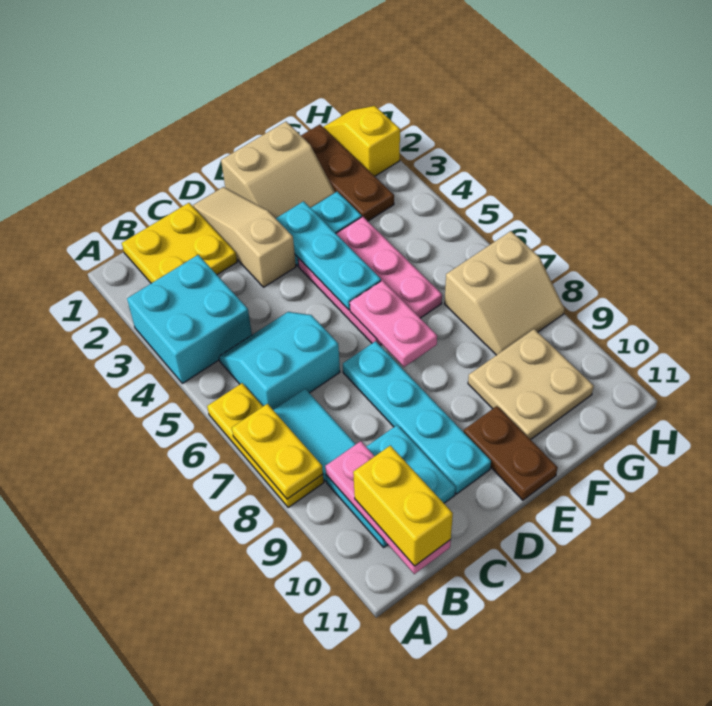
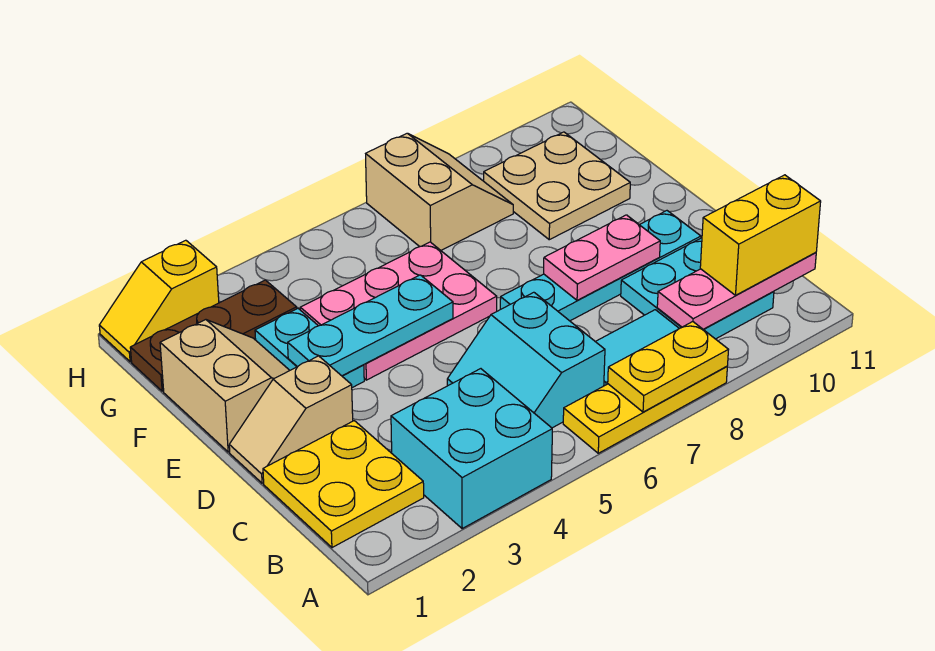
tan 1x3 slope [192,187,296,287] -> tan 1x2 slope [229,356,353,483]
pink 1x2 plate [350,280,437,367] -> pink 1x2 plate moved to [544,215,660,300]
brown 1x2 plate [464,406,558,500] -> none

